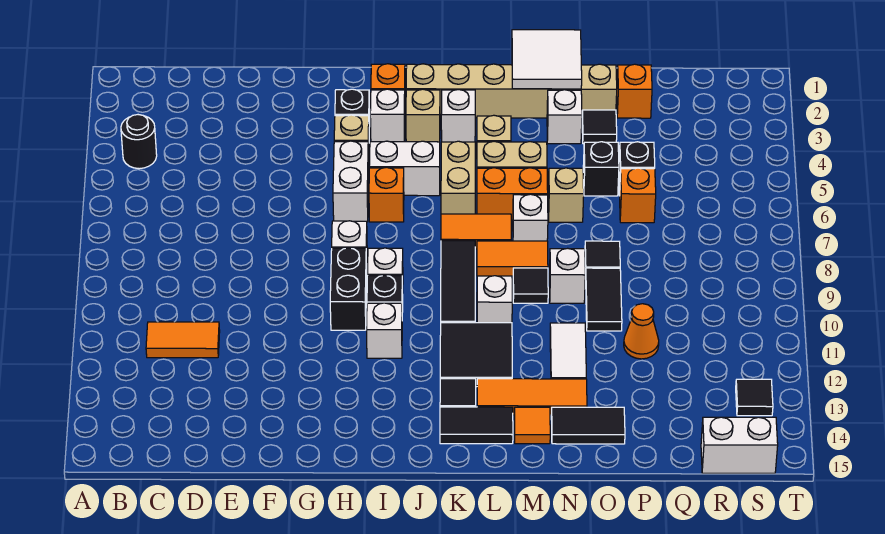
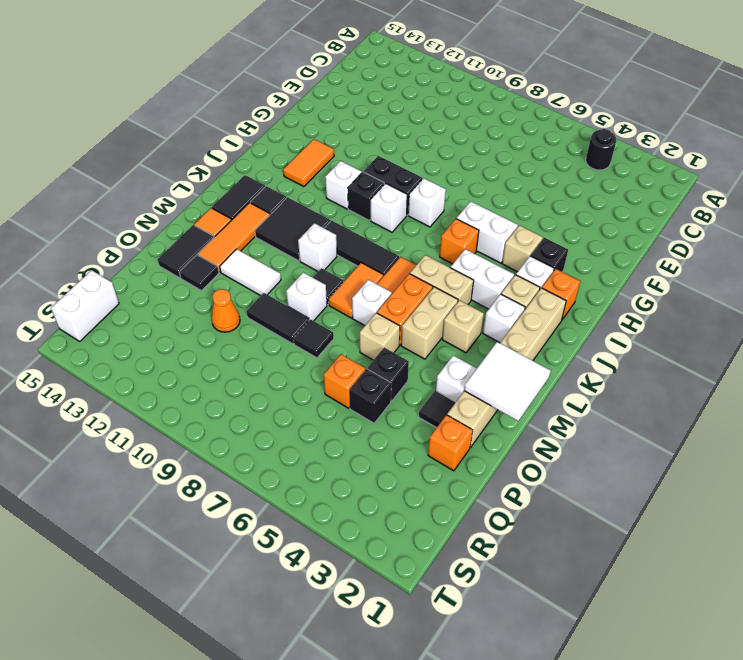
orange 1x2 tile [146,322,220,358] -> orange 1x2 tile moved to [283,139,334,187]
white 1x2 brick [369,141,440,196] -> white 1x2 brick turned to [451,249,514,309]
black 1x1 tile [736,379,773,416] -> black 1x1 tile moved to [179,255,219,291]

